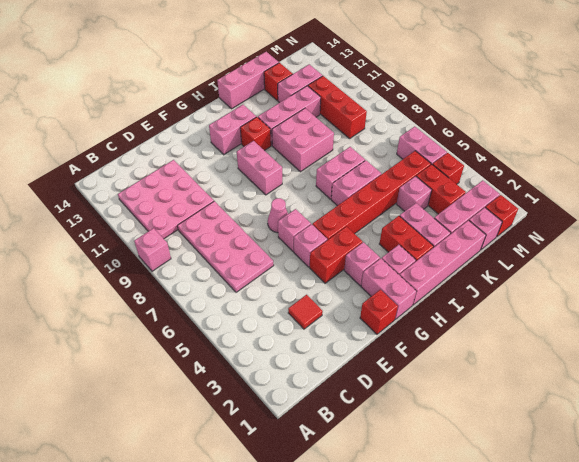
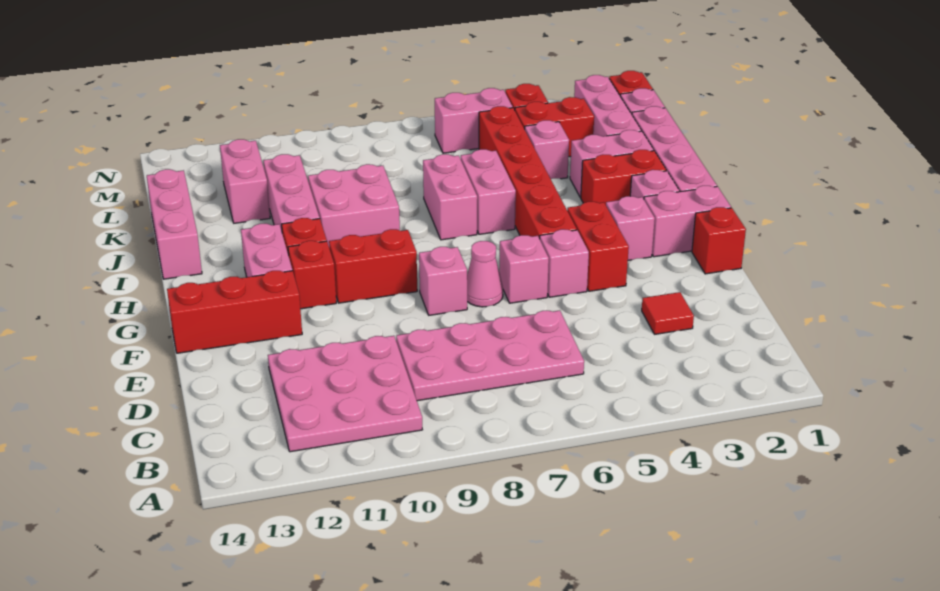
pink 1x1 brick [134,228,171,271] -> pink 1x1 brick moved to [419,247,467,315]
pink 1x2 brick [237,141,282,195] -> red 1x2 brick [329,229,417,303]
red 1x1 brick [264,63,292,100] -> red 1x1 brick moved to [288,241,336,309]
red 1x3 brick [308,76,367,139] -> red 1x3 brick moved to [167,271,302,353]

